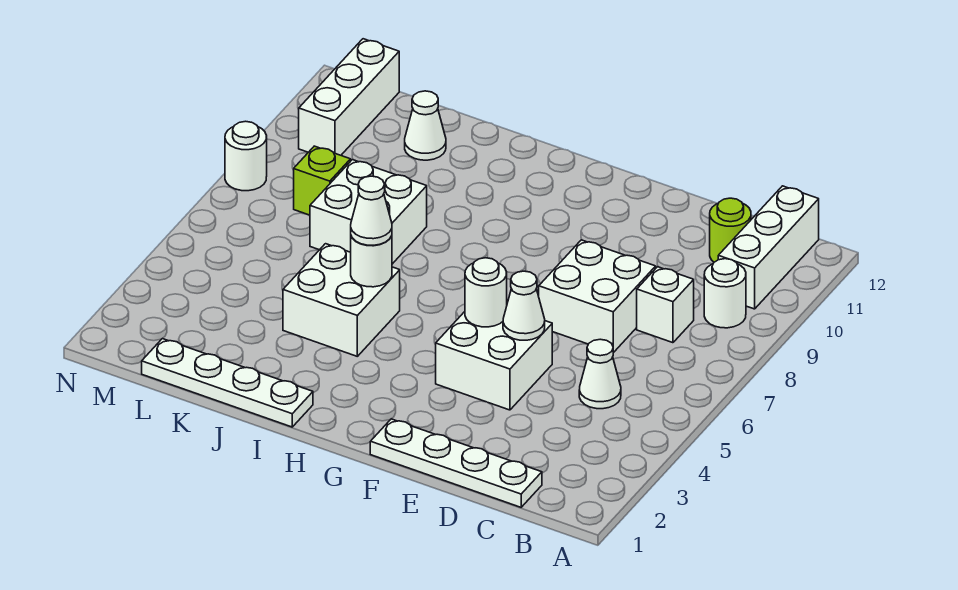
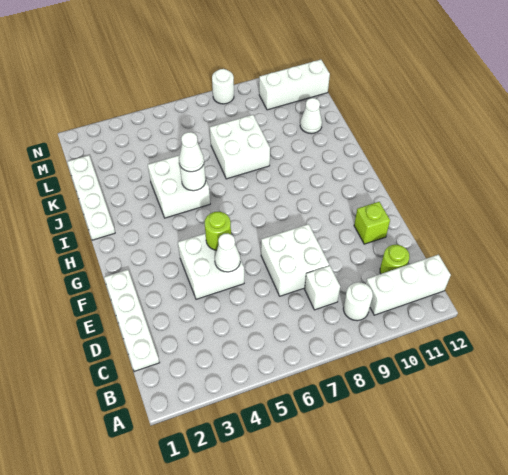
white 1x1 cone [579,339,621,409] -> none
white 1x1 round brick [465,258,507,327] -> lime 1x1 round brick [205,212,231,250]
lime 1x1 brick [294,146,351,215] -> lime 1x1 brick moved to [354,202,390,244]

